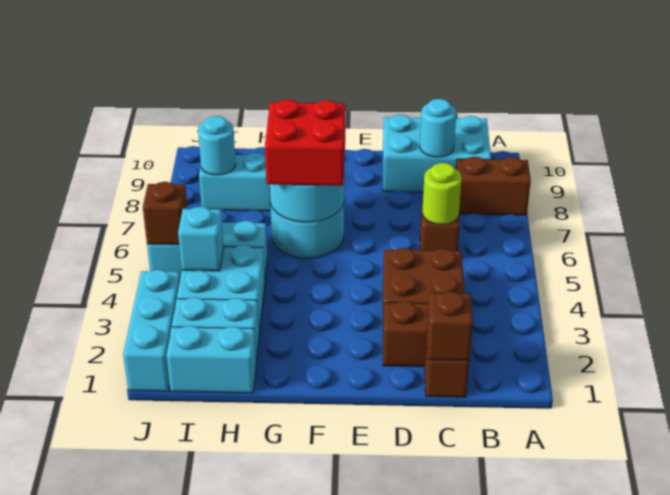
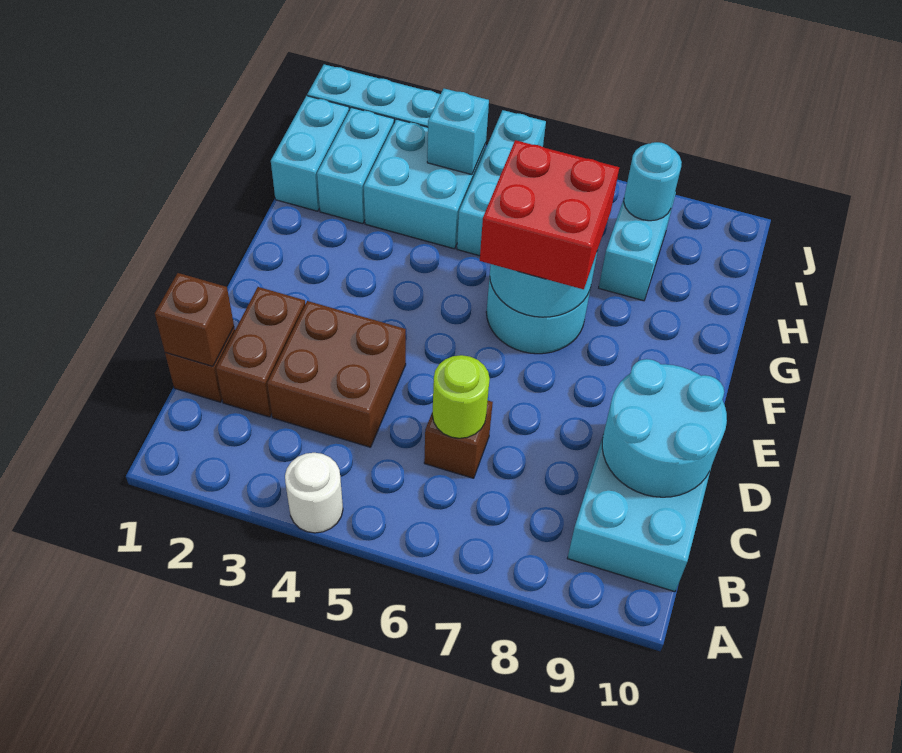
none -> white 1x1 round brick [285,453,343,533]
brown 1x2 brick [456,157,531,215] -> none
cyan 1x1 round brick [420,99,457,157] -> cyan 2x2 round brick [602,359,727,497]
brown 1x1 brick [143,182,188,245] -> none

